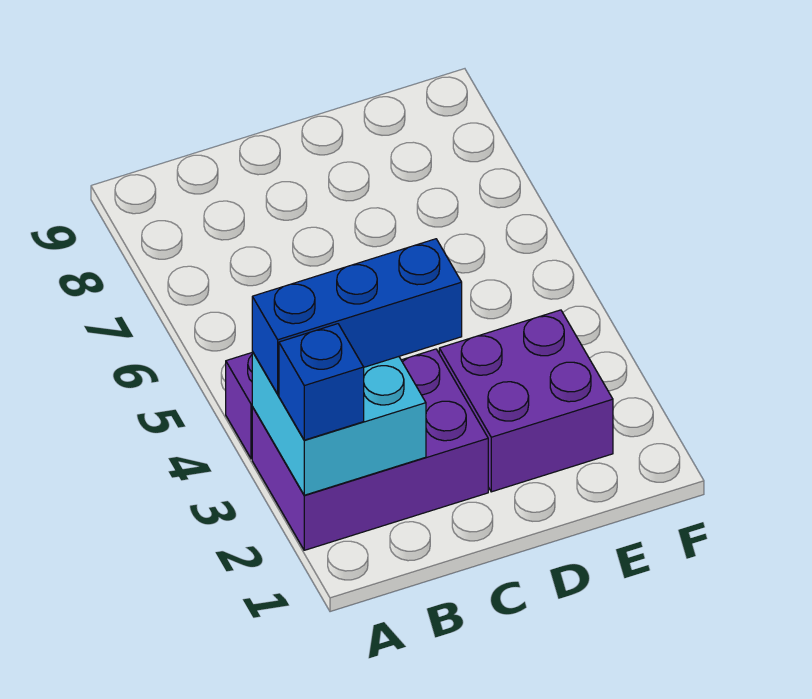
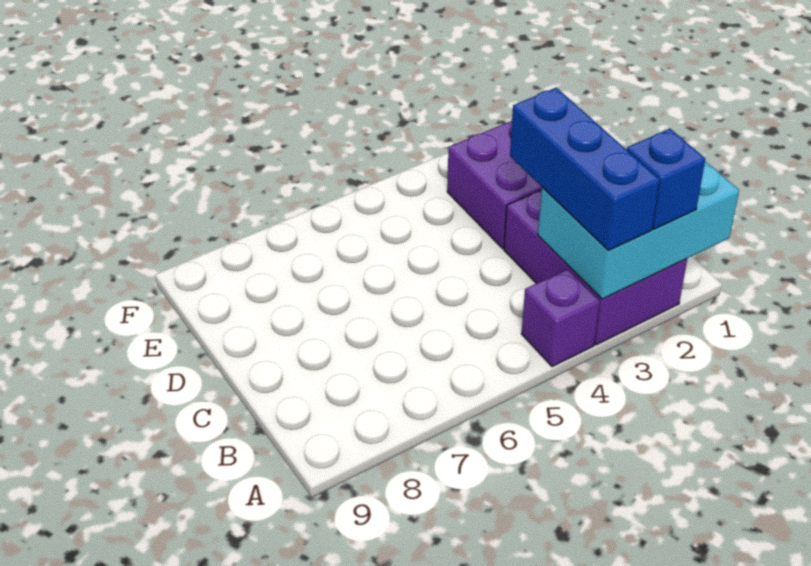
cyan 2x2 brick [252,352,426,495] -> cyan 2x3 brick [538,161,739,299]

